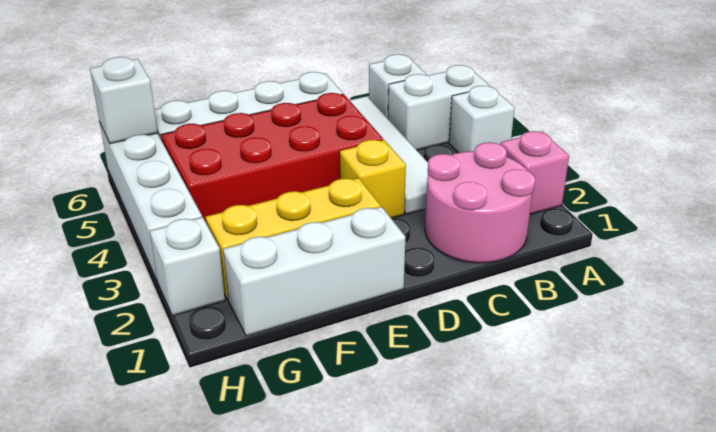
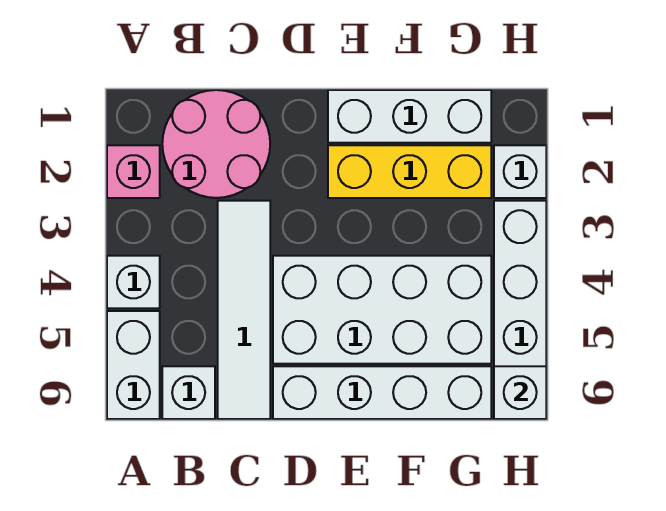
white 1x2 brick [388,65,490,150] -> white 1x2 brick turned to [107,311,160,419]
yellow 1x1 brick [340,140,406,218] -> none
red 2x4 brick [161,93,383,222] -> white 2x4 brick [273,256,491,364]

